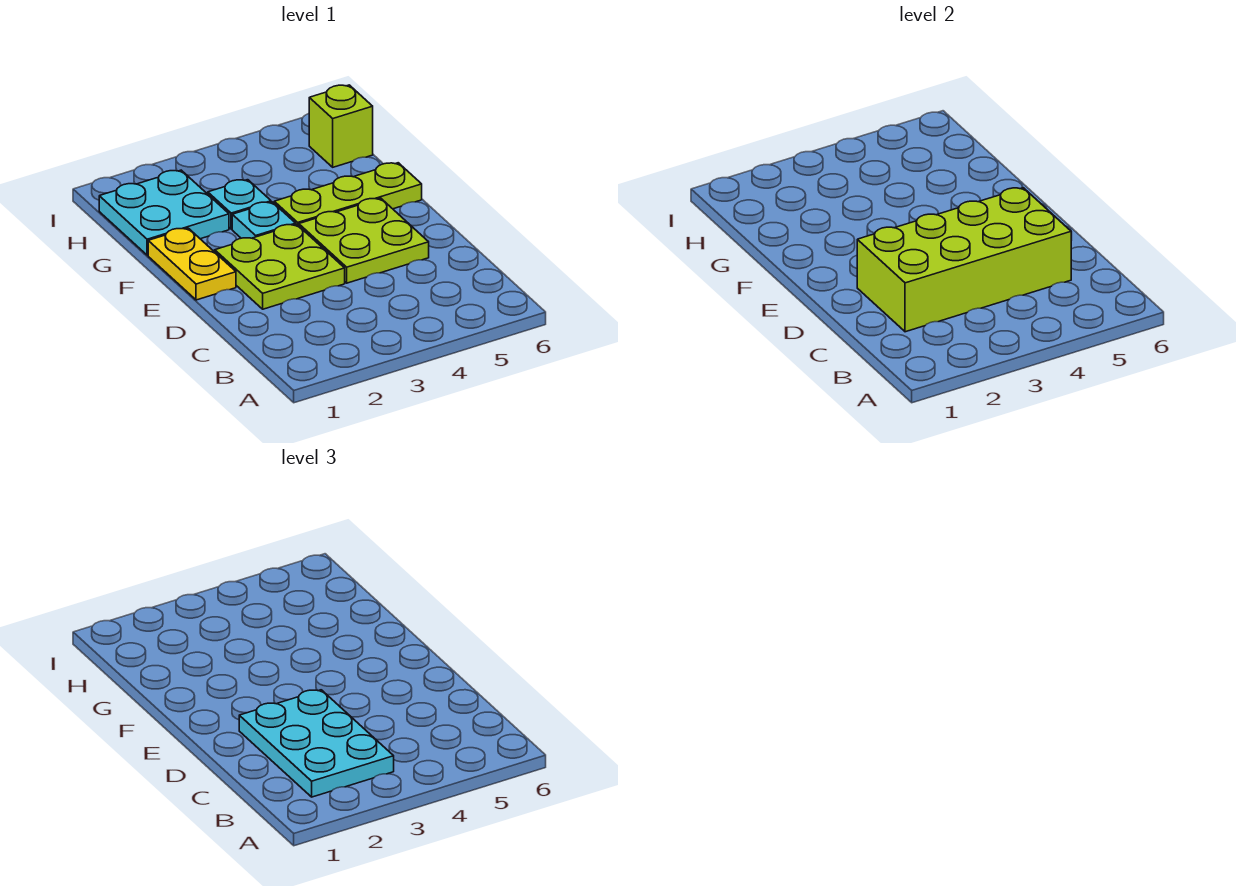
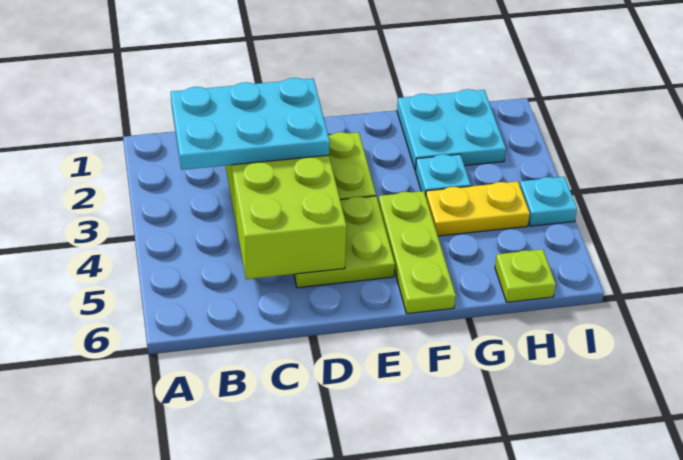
yellow 1x2 plate [148,228,236,300] -> yellow 1x2 plate moved to [426,181,530,236]
cyan 1x1 plate [232,202,296,238] -> cyan 1x1 plate moved to [520,177,577,226]
lime 1x1 brick [309,85,373,167] -> lime 1x1 plate [495,249,556,302]

